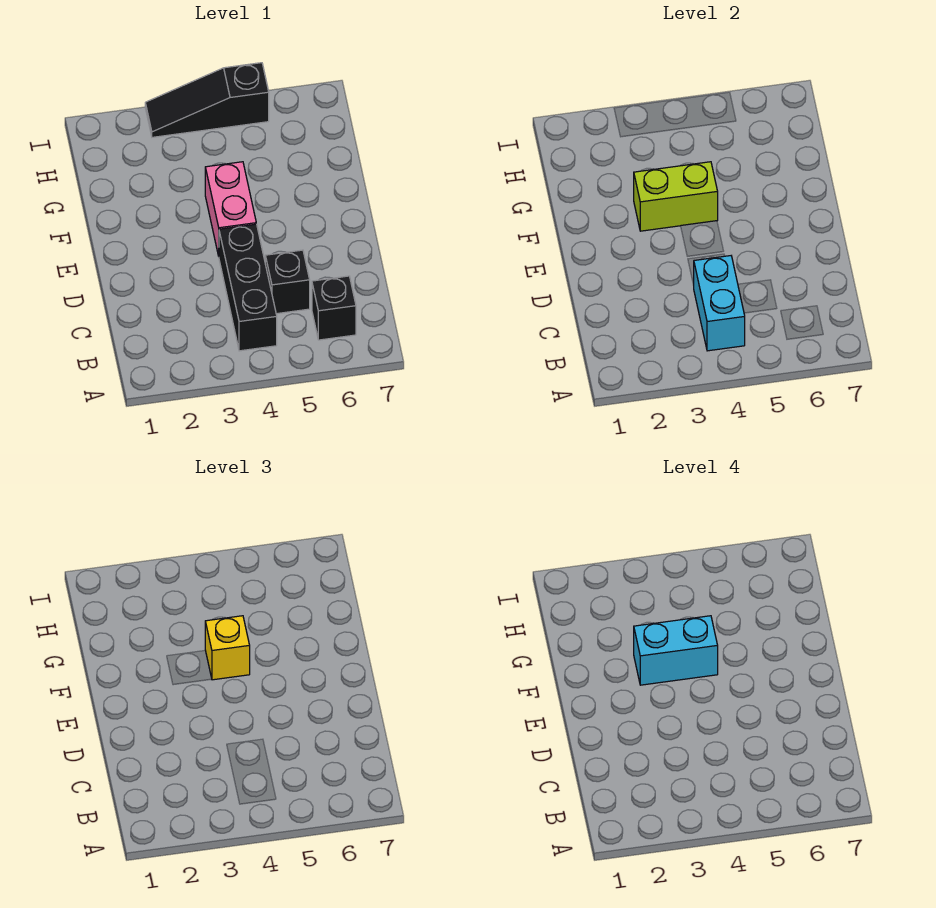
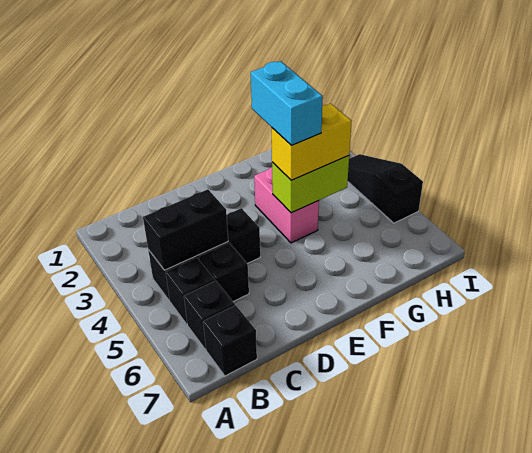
cyan 1x2 brick [694,256,745,351] -> black 1x2 brick [143,189,228,270]
none -> black 1x1 brick [165,258,215,324]
none -> black 1x1 brick [203,305,257,376]
pink 1x2 brick [205,162,256,256] -> pink 1x2 brick turned to [254,167,319,243]
lime 1x2 brick [634,162,718,231] -> lime 1x2 brick turned to [272,156,349,213]
yellow 1x1 brick [205,616,250,680] -> yellow 1x2 brick [272,104,352,180]

